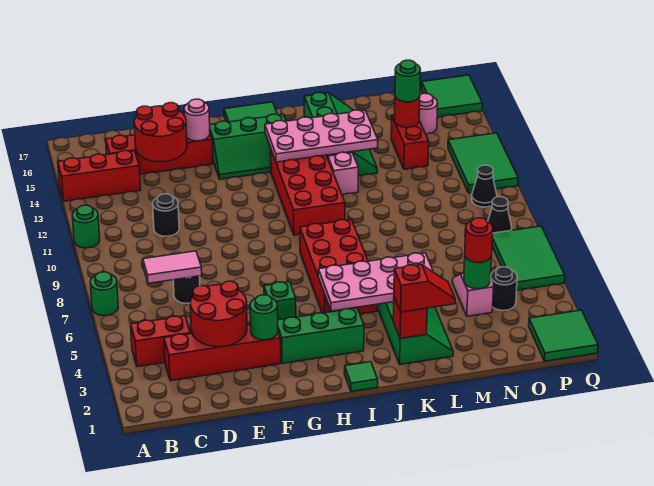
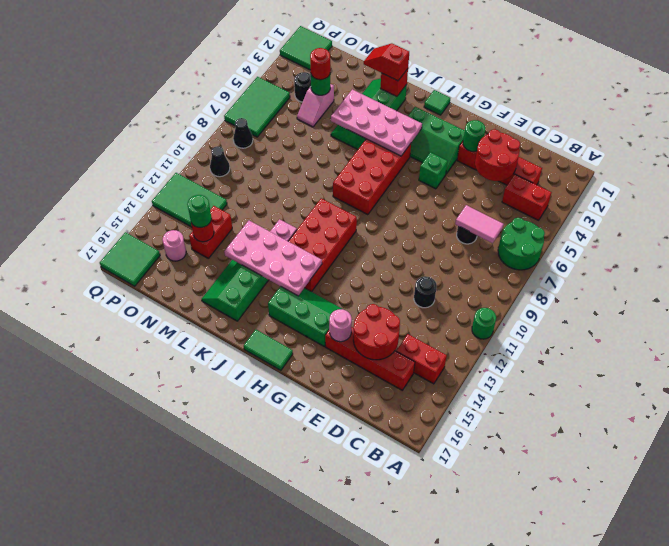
green 1x1 round brick [90,272,118,316] -> green 2x2 round brick [498,218,545,270]
red 1x3 brick [58,151,141,201] -> red 1x2 brick [396,334,447,384]
green 2x3 tile [448,133,518,193] -> green 2x3 tile turned to [152,173,227,227]

